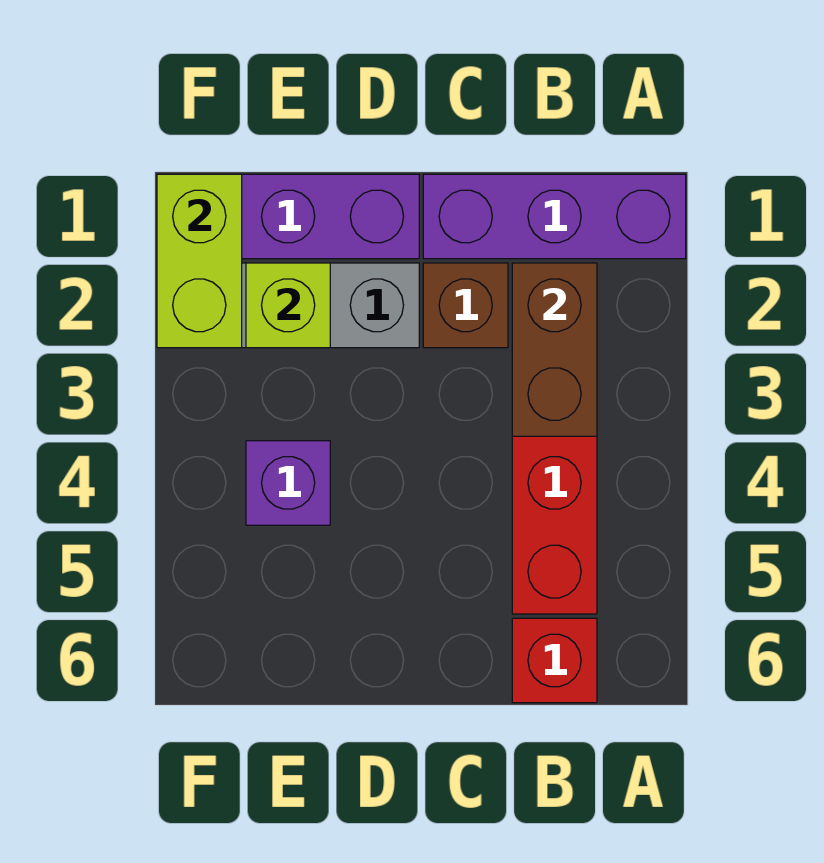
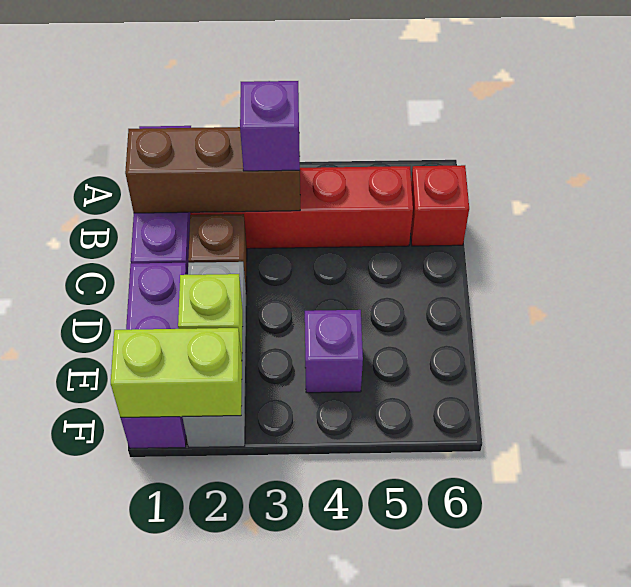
brown 1x2 brick [512,263,597,436] -> brown 1x3 brick [125,127,300,213]
none -> purple 1x1 brick [240,81,300,171]

